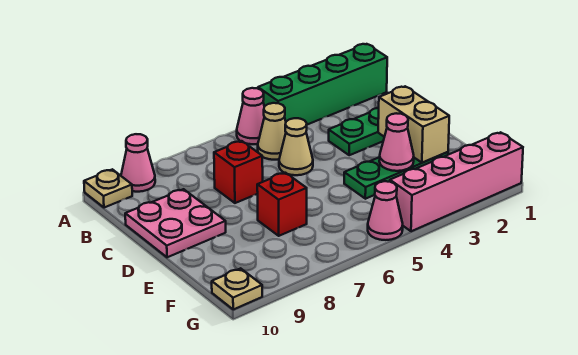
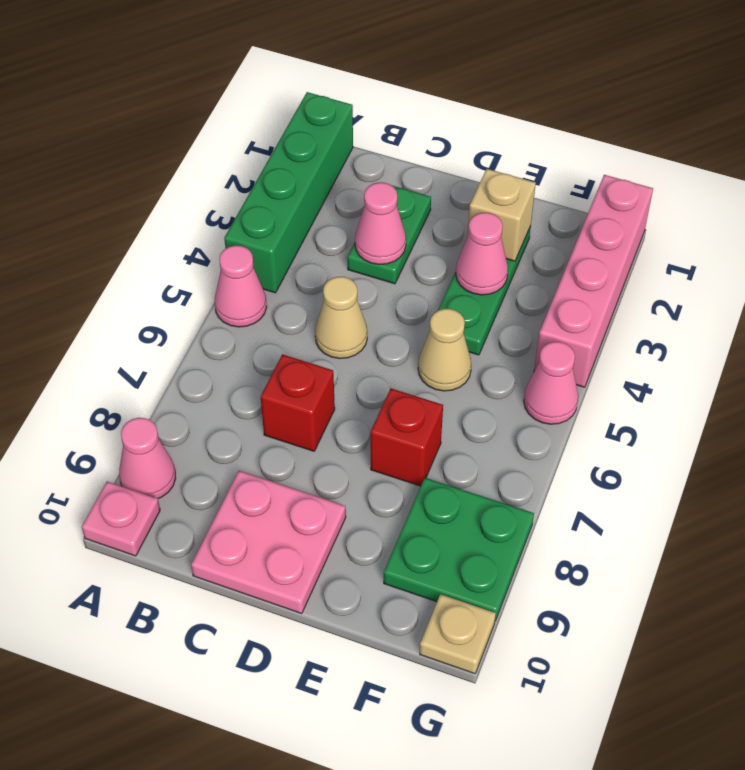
tan 1x1 plate [84,169,132,208] -> pink 1x1 plate [82,482,160,556]
tan 1x1 cone [258,103,286,160] -> tan 1x1 cone moved to [418,309,471,391]
none -> pink 1x1 cone [355,183,406,265]
tan 1x2 brick [378,86,449,163] -> tan 1x1 brick [467,169,536,261]
none -> green 2x2 plate [384,478,534,621]

